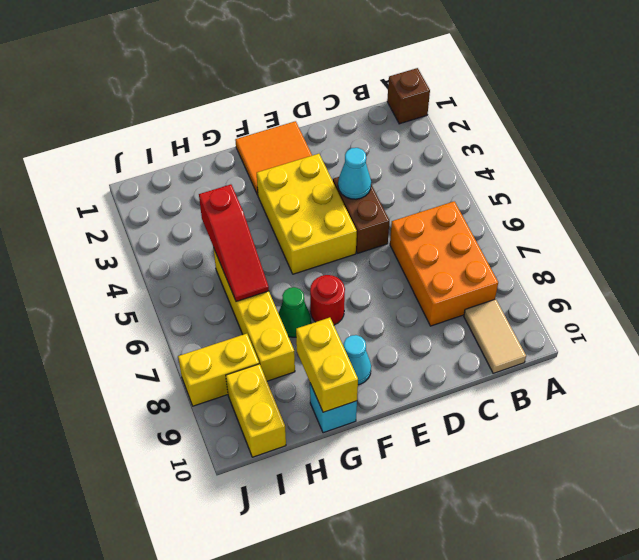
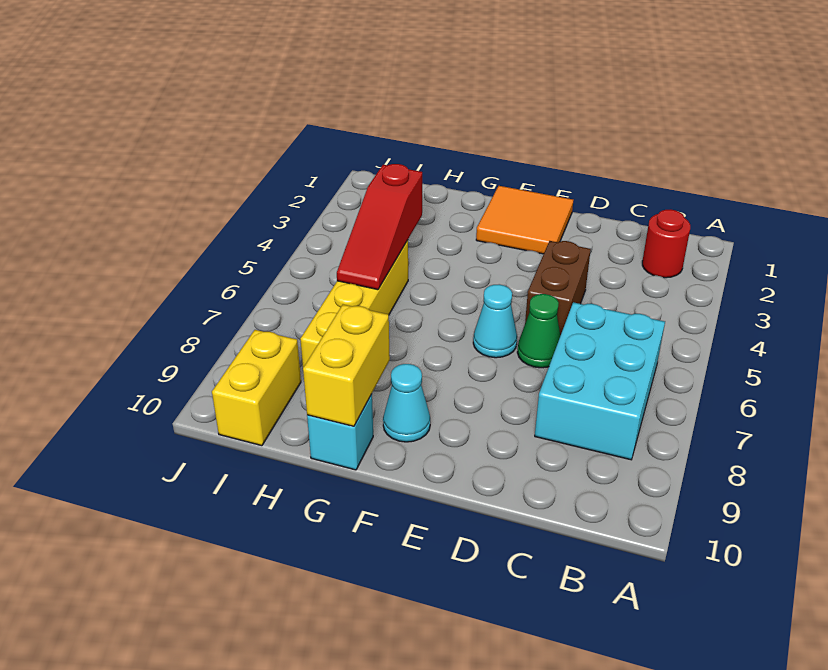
brown 1x1 brick [387,68,430,124] -> none
orange 2x3 brick [390,201,498,326] -> cyan 2x3 brick [535,302,665,460]
tan 1x2 tile [464,299,526,373] -> none
cyan 1x1 cone [338,148,371,199] -> cyan 1x1 cone moved to [473,284,517,358]
yellow 2x3 brick [257,154,357,274] -> none
red 1x1 round brick [310,275,345,325] -> red 1x1 round brick moved to [642,209,690,278]
green 1x1 cone [278,287,311,337] -> green 1x1 cone moved to [517,294,560,368]
yellow 1x2 brick [178,334,259,406] -> none

